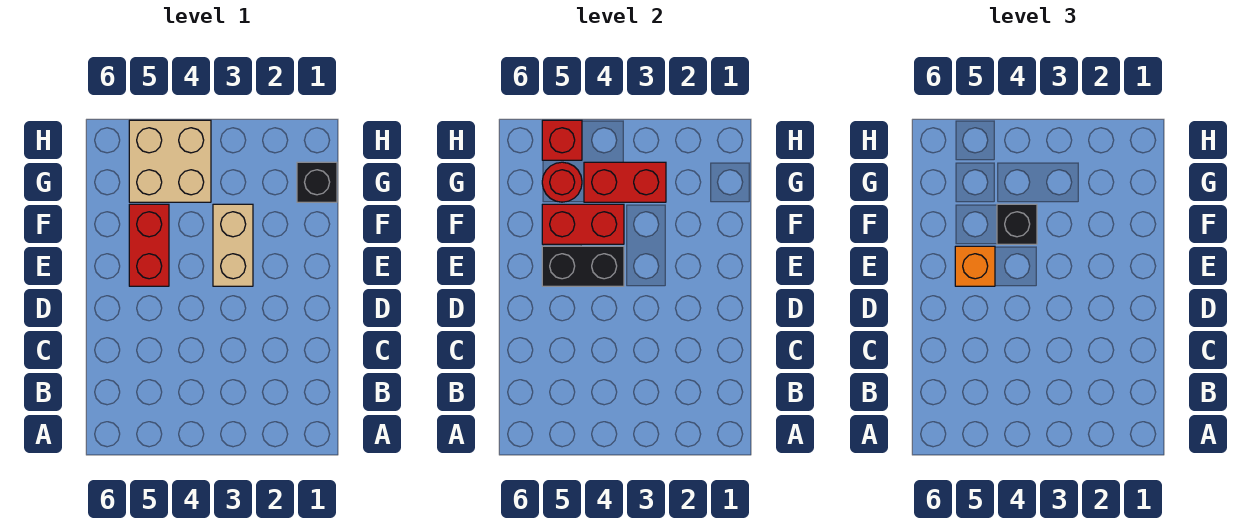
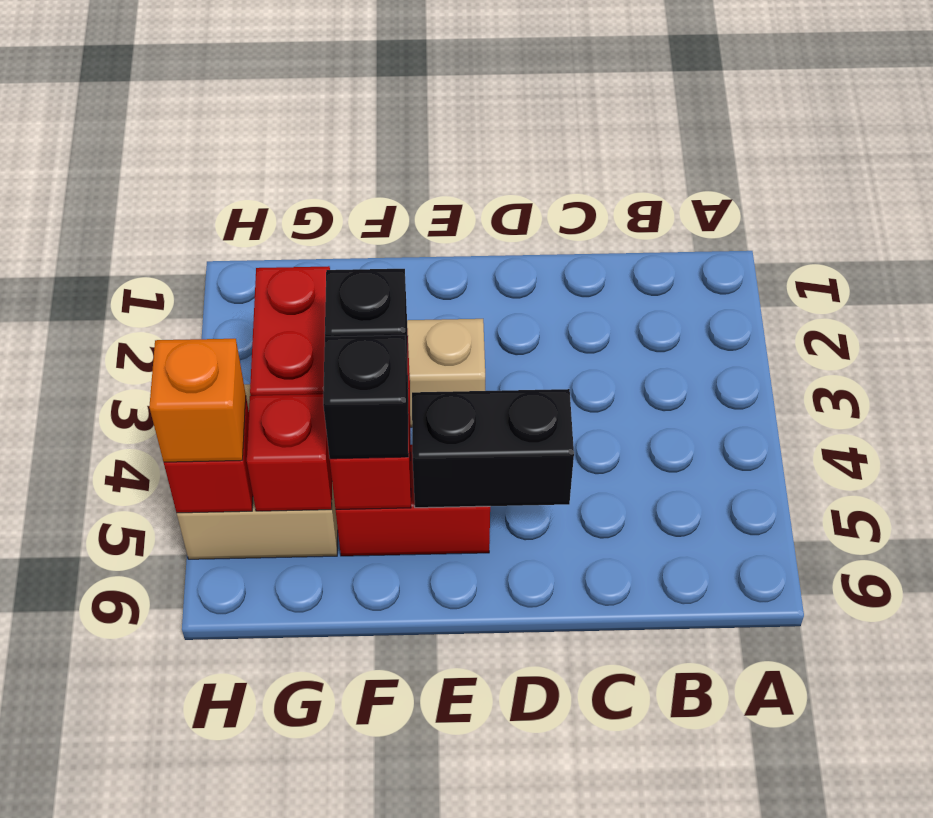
black 1x2 brick [542,246,624,286] -> black 1x2 brick turned to [412,389,574,508]
orange 1x1 brick [955,246,995,286] -> orange 1x1 brick moved to [149,339,246,462]
black 1x1 brick [297,162,337,202] -> black 1x1 brick moved to [323,335,409,459]
red 1x1 round brick [542,162,582,202] -> red 1x1 brick [247,394,332,511]

